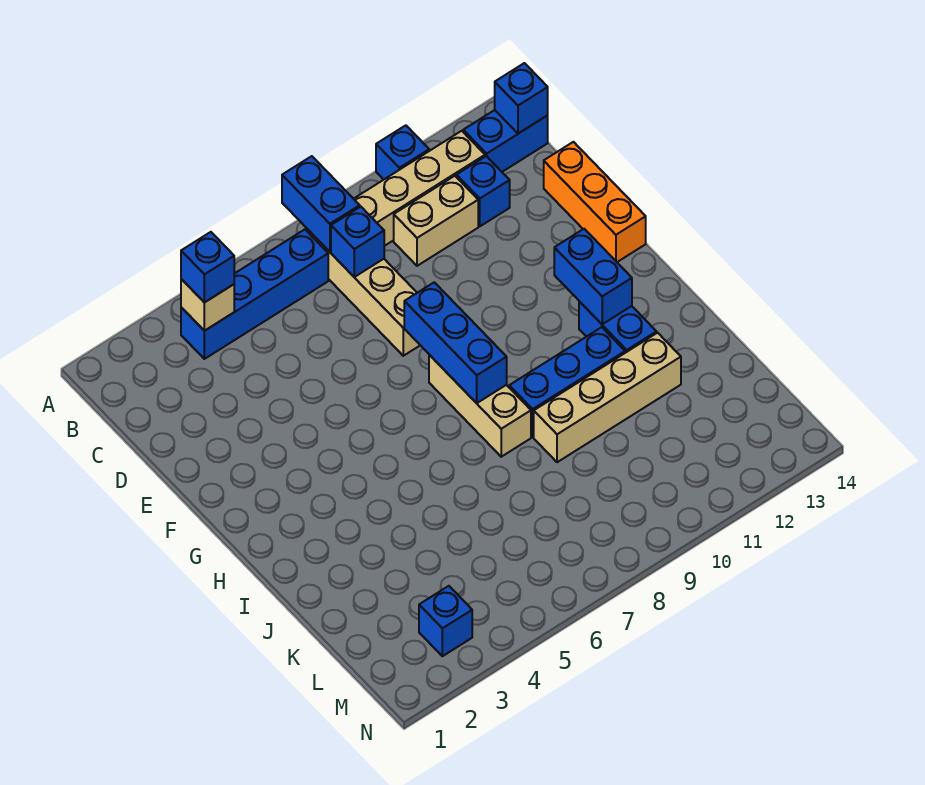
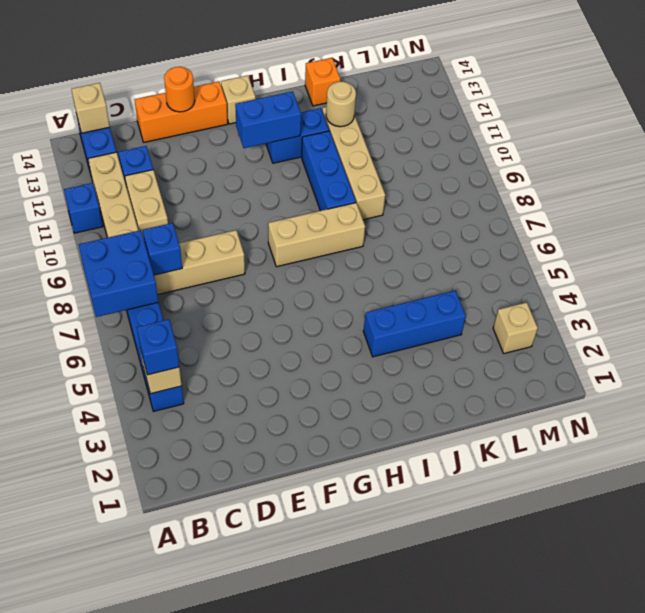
blue 1x2 brick [282,156,360,252] -> blue 2x2 brick [79,230,158,317]
blue 1x1 brick [495,63,548,134] -> tan 1x1 brick [71,83,110,133]
none -> orange 1x1 round brick [164,67,195,112]
blue 1x3 brick [404,282,507,403] -> blue 1x3 brick moved to [363,291,466,357]
none -> tan 1x1 brick [221,75,256,124]
none -> tan 1x1 round brick [326,81,356,127]
none -> orange 1x1 brick [305,58,340,106]
blue 1x1 brick [419,586,472,656] -> tan 1x1 brick [493,302,538,354]

